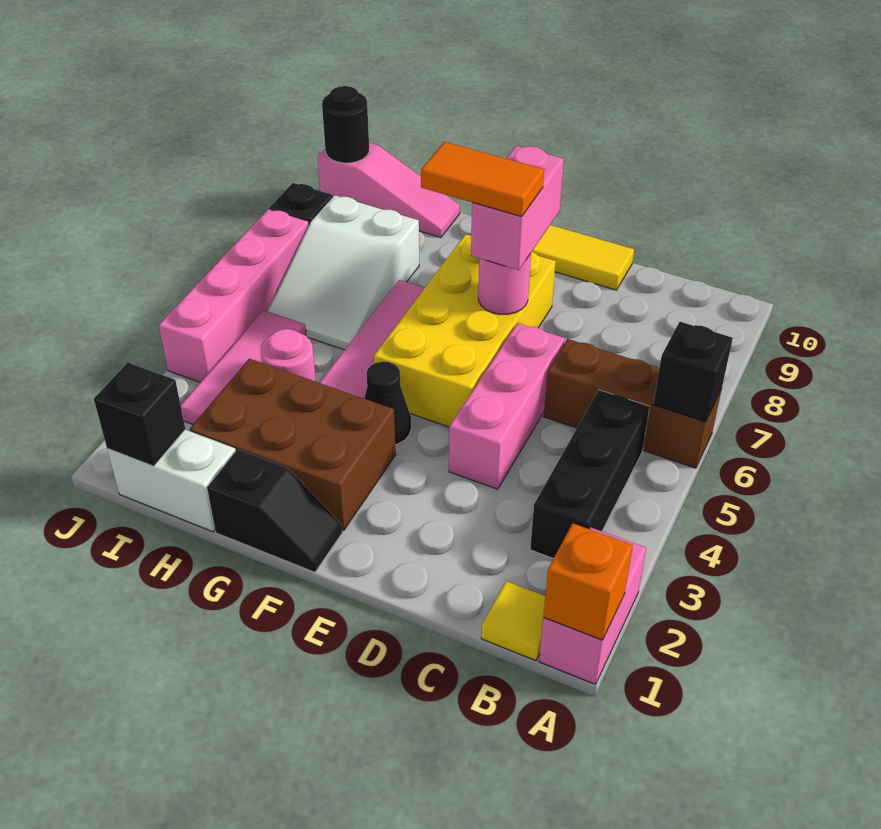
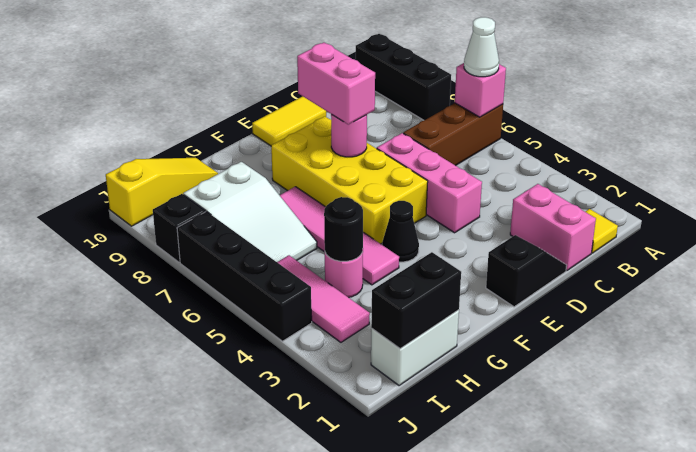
pink 1x2 brick [539,527,646,684] -> pink 1x2 brick moved to [510,184,596,270]
orange 1x1 brick [543,523,633,640] -> none
black 1x1 brick [653,322,733,422] -> pink 1x1 brick [455,63,506,117]
none -> white 1x1 cone [464,17,499,77]
black 1x3 brick [530,390,650,559] -> black 1x3 brick moved to [356,34,451,120]
orange 1x2 tile [421,142,544,217] -> none
black 1x2 slope [207,449,343,572] -> black 1x2 slope moved to [486,235,567,307]
brown 2x3 brick [190,359,396,530] -> none
pink 1x3 slope [318,143,460,238] -> yellow 1x3 slope [106,158,218,226]
black 1x1 brick [94,363,185,466] -> black 1x2 brick [371,252,461,349]
pink 1x4 brick [159,209,309,382] -> black 1x4 brick [177,212,312,341]
black 1x1 round brick [322,86,369,163] -> black 1x1 round brick moved to [324,197,363,261]

